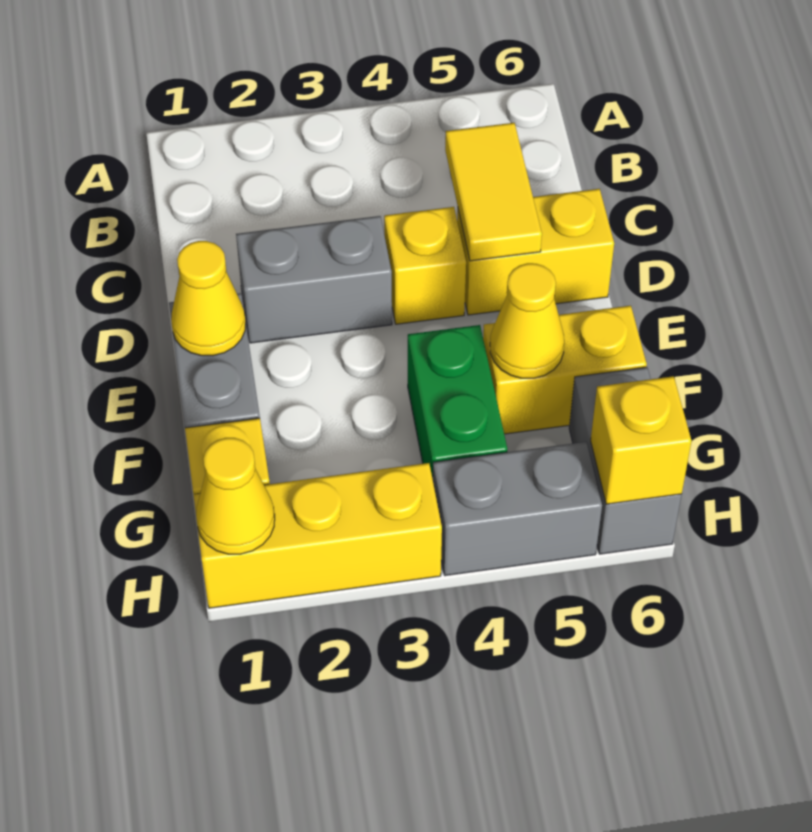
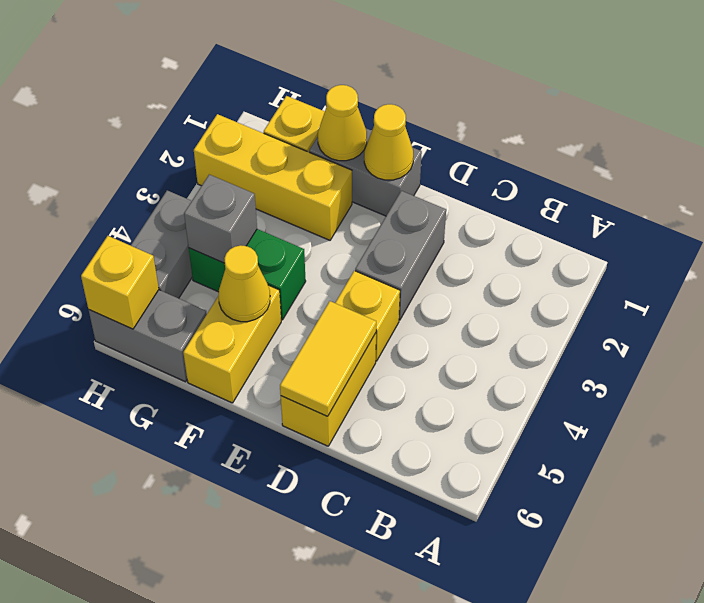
yellow 1x2 tile [445,123,542,261] -> yellow 1x2 tile turned to [280,301,376,416]
none -> grey 1x1 brick [184,175,257,263]
yellow 1x3 brick [193,463,442,608] -> yellow 1x3 brick turned to [194,114,352,240]
yellow 1x1 cone [196,438,275,554] -> yellow 1x1 cone moved to [318,85,367,161]

